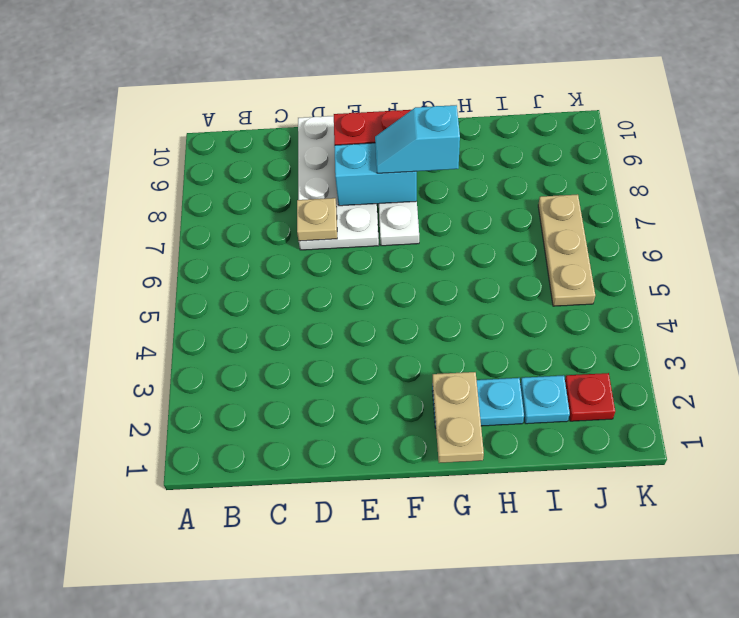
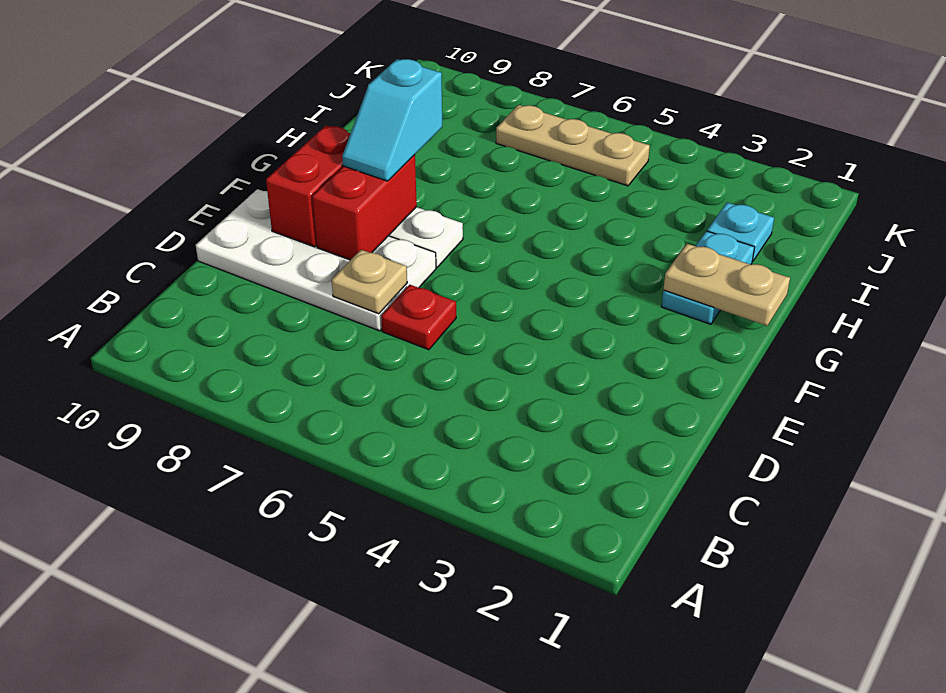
cyan 1x2 brick [334,143,417,206] -> red 1x2 brick [312,155,417,260]
red 1x1 plate [565,373,615,421] -> red 1x1 plate moved to [381,285,456,350]

